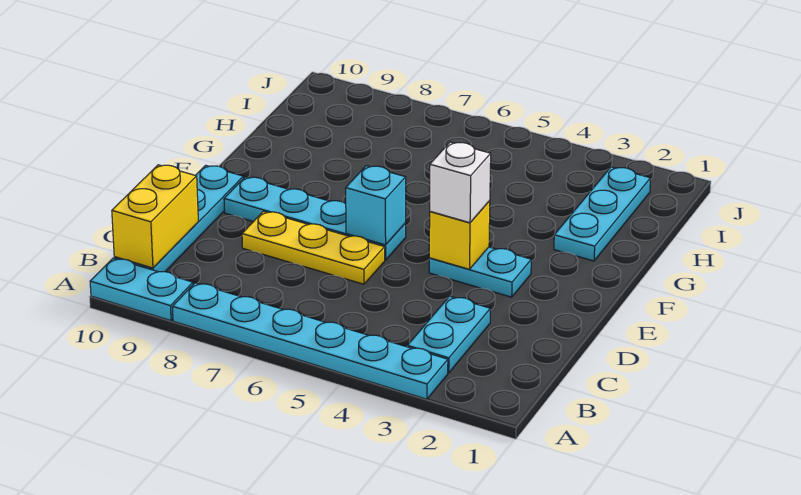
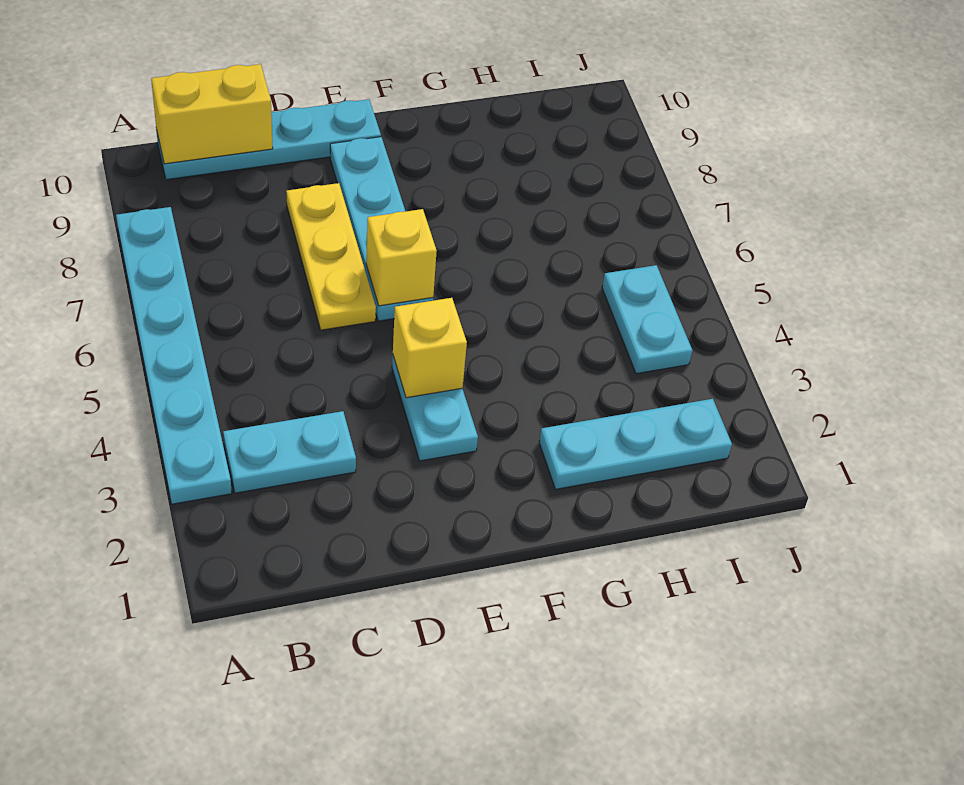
cyan 1x2 plate [90,258,193,321] -> cyan 1x2 plate moved to [602,265,692,374]
white 1x1 brick [430,142,491,223] -> none
cyan 1x1 brick [346,166,406,245] -> yellow 1x1 brick [366,209,437,306]

